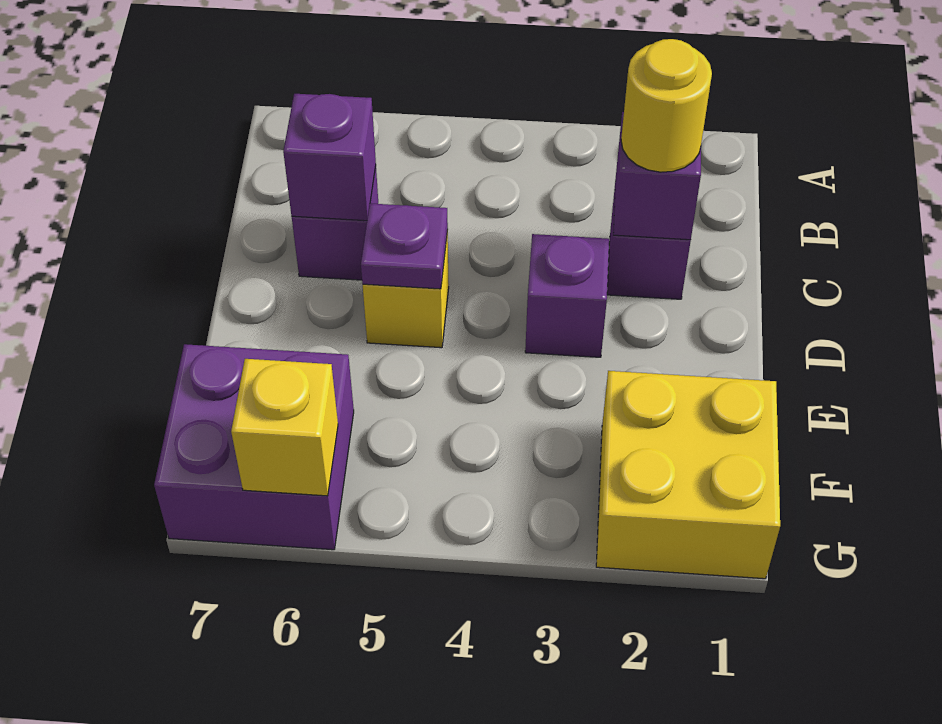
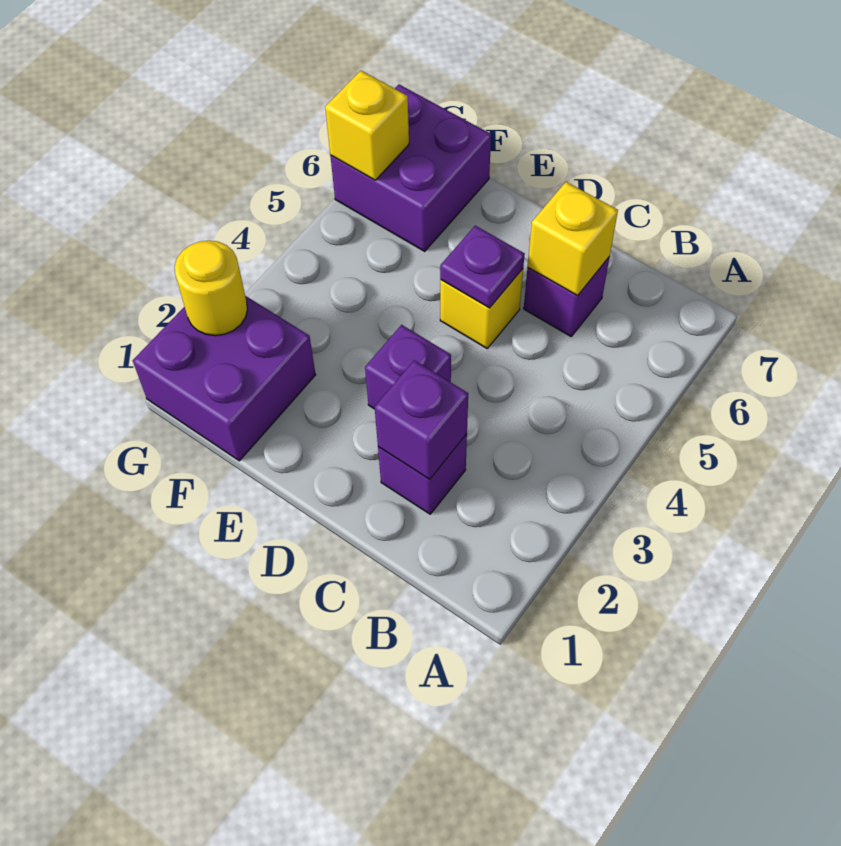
yellow 1x1 round brick [621,39,712,172] -> yellow 1x1 round brick moved to [175,240,247,336]
purple 1x1 brick [283,94,376,221] -> yellow 1x1 brick [528,182,618,296]
yellow 2x2 brick [596,371,780,579] -> purple 2x2 brick [133,296,316,461]

